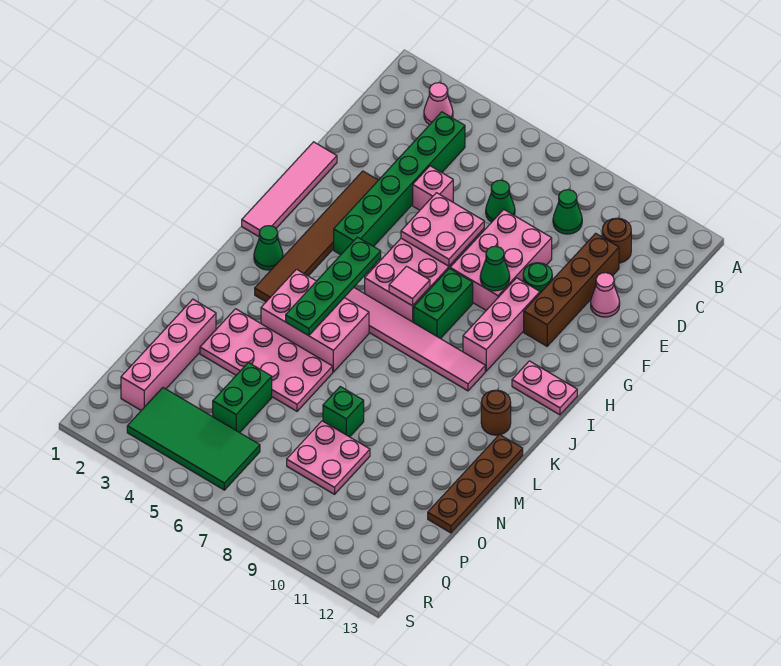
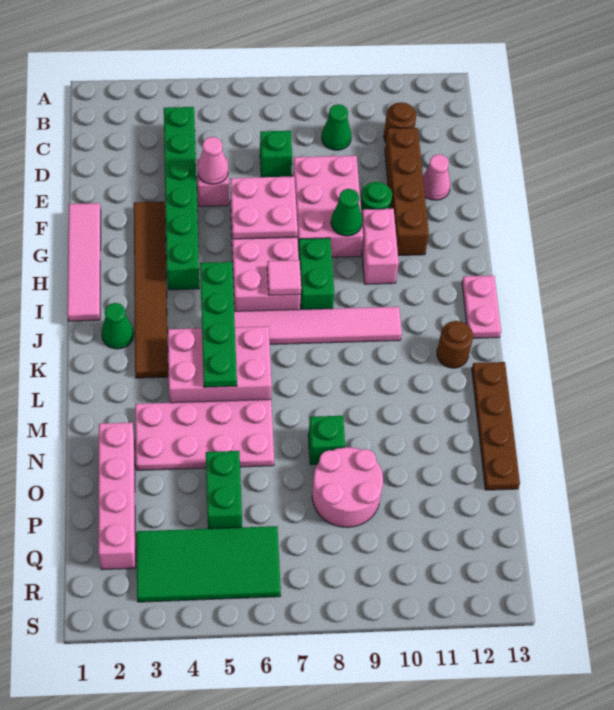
pink 1x1 cone [424,83,453,125] -> pink 1x1 cone moved to [197,137,228,184]
green 1x1 cone [486,180,515,222] -> green 1x1 brick [260,131,292,177]
pink 1x3 brick [463,278,540,371] -> pink 1x2 brick [362,209,399,284]
pink 1x2 plate [512,361,577,415] -> pink 1x2 plate turned to [462,276,501,338]
pink 2x2 plate [287,421,370,494] -> pink 2x2 round brick [312,447,383,527]

